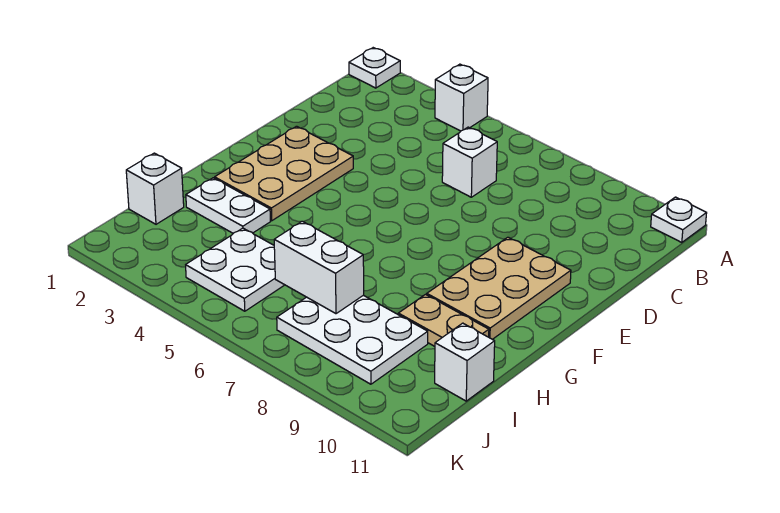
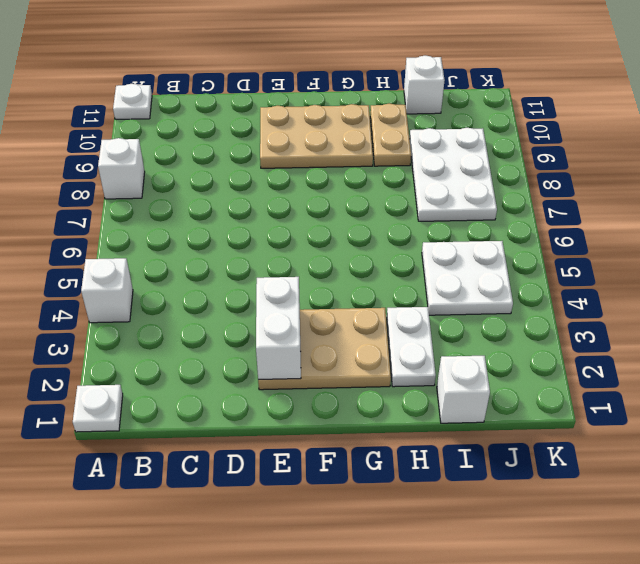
white 1x1 brick [442,127,497,197] -> white 1x1 brick moved to [98,138,145,199]
white 1x2 brick [274,221,364,314] -> white 1x2 brick moved to [256,277,301,380]

